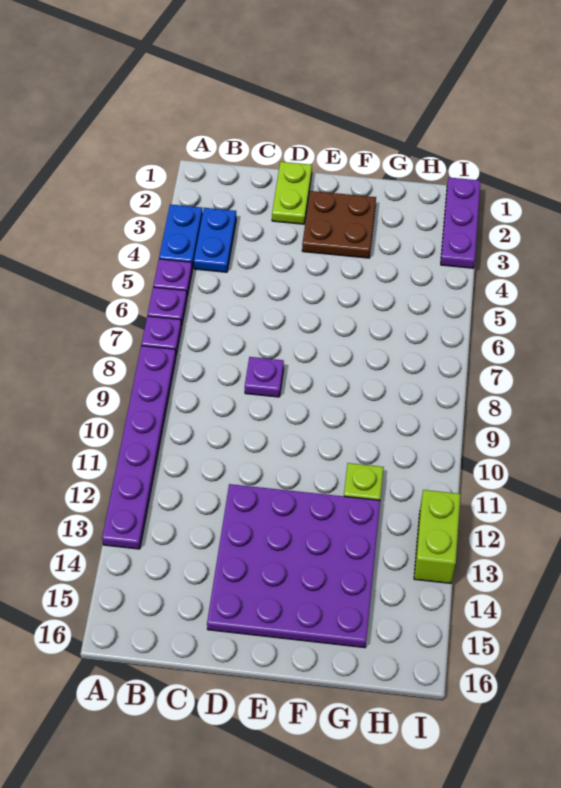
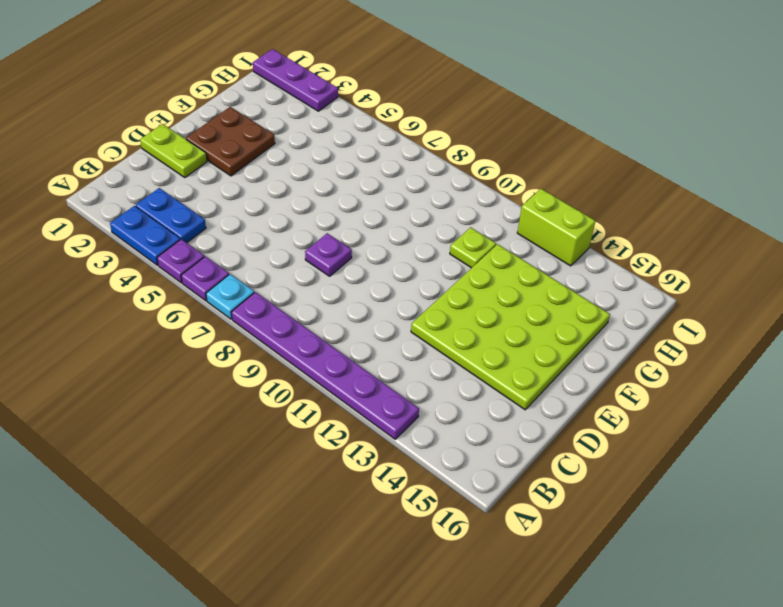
purple 1x1 plate [141,316,182,355] -> cyan 1x1 plate [206,274,254,319]
purple 4x4 plate [207,484,380,648] -> lime 4x4 plate [411,244,610,410]

